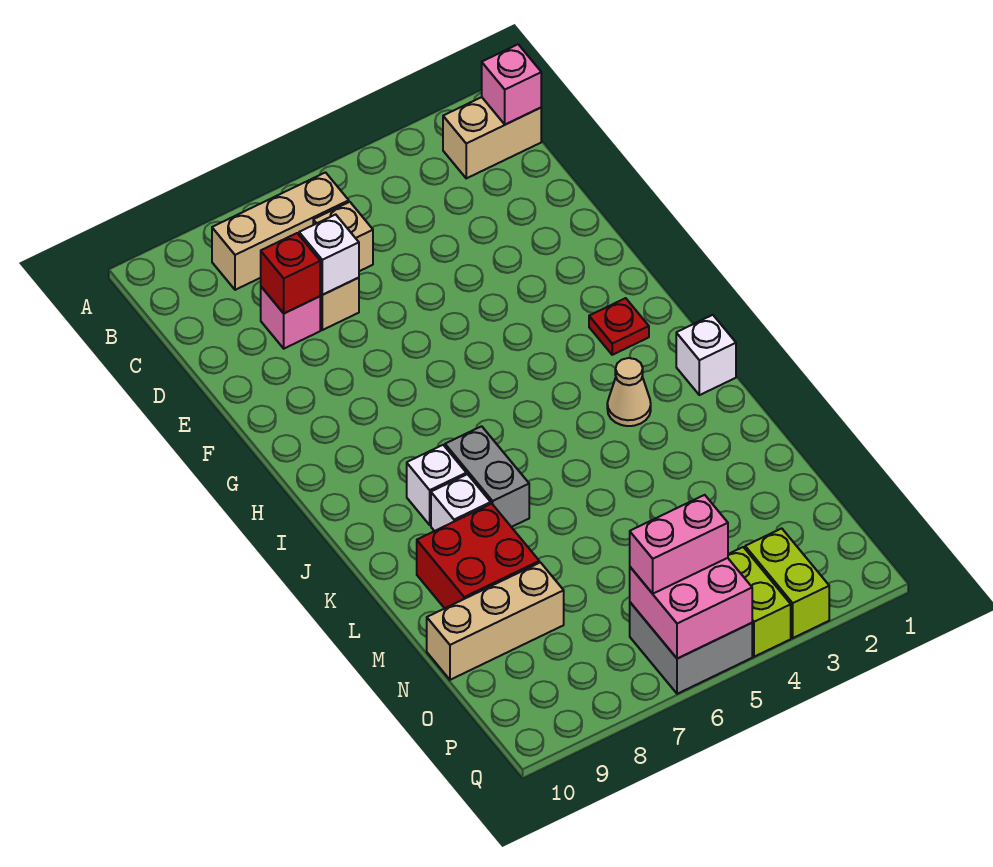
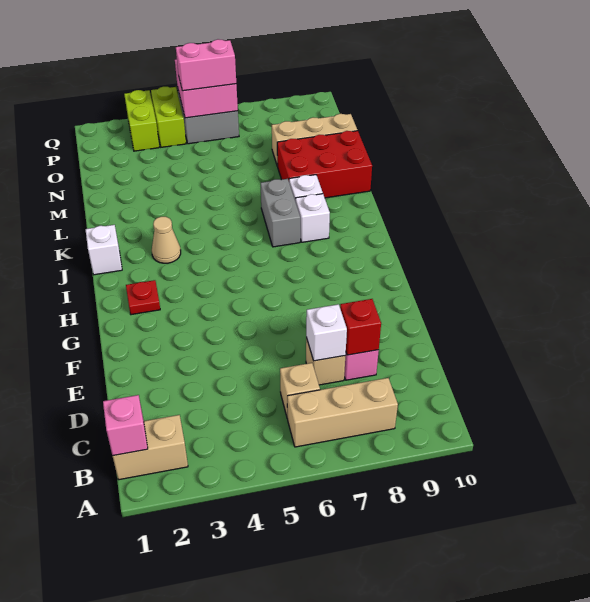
red 2x2 brick [417,504,539,608] -> red 2x3 brick [277,131,372,198]

